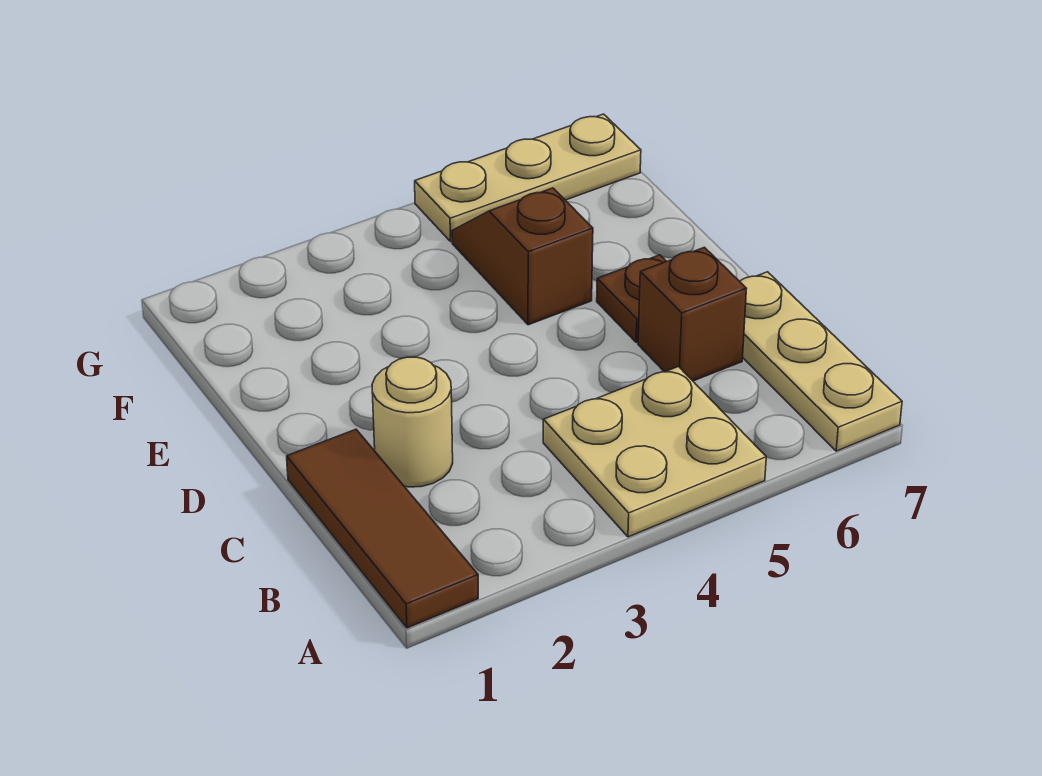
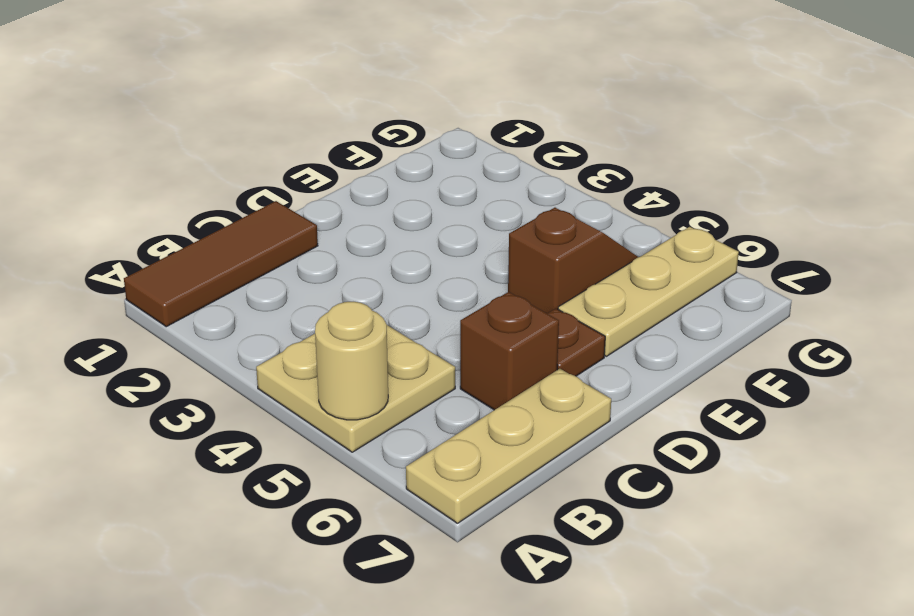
tan 1x1 round brick [372,357,453,487] -> tan 1x1 round brick moved to [315,302,388,420]
tan 1x3 plate [415,114,641,242] -> tan 1x3 plate turned to [558,227,739,356]

